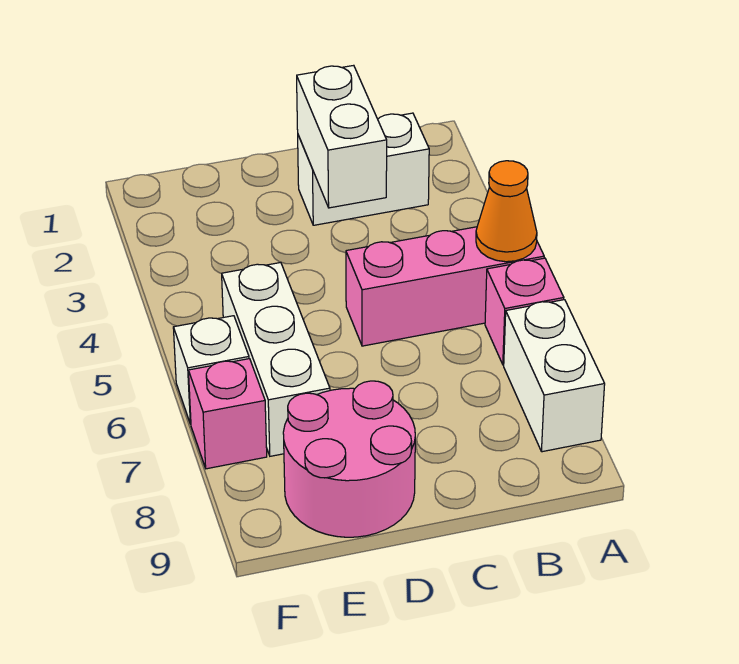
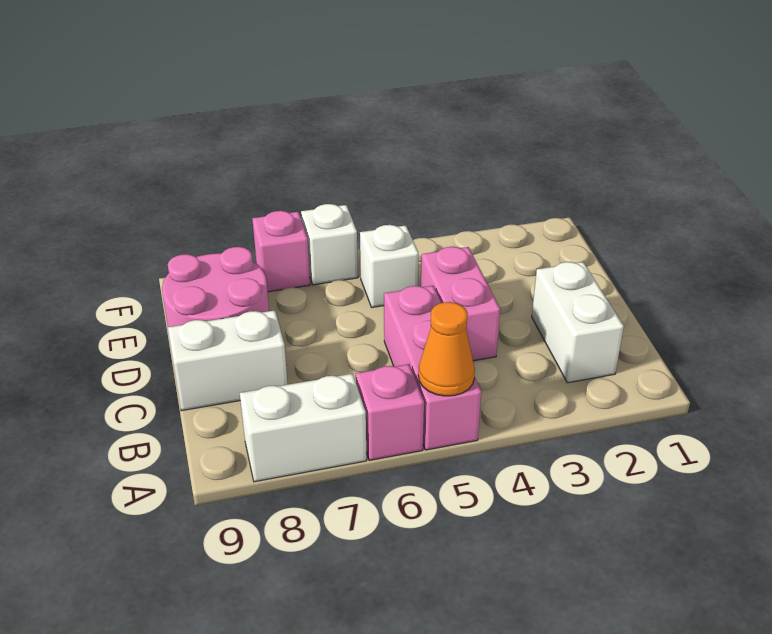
white 1x2 brick [297,65,387,208] -> white 1x2 brick moved to [168,310,288,411]
none -> pink 1x2 brick [421,247,500,361]
white 1x3 brick [222,263,330,456] -> white 1x1 brick [360,225,419,308]

